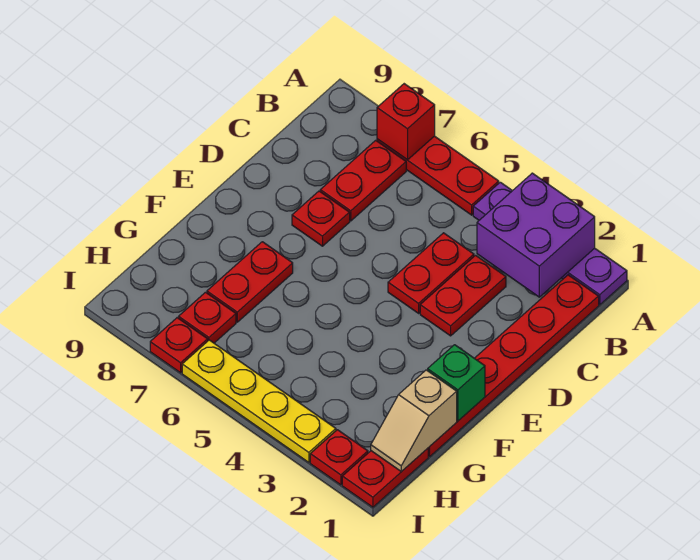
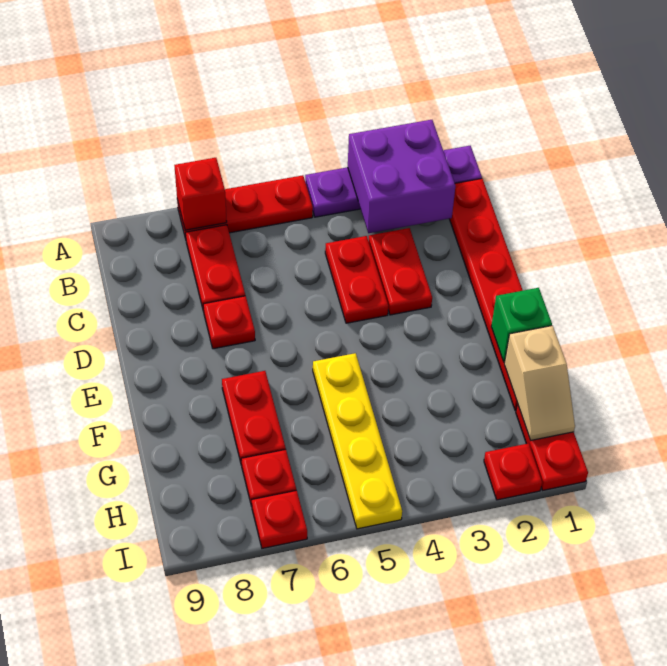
yellow 1x4 plate [182,340,336,462] -> yellow 1x4 plate turned to [313,353,402,529]

